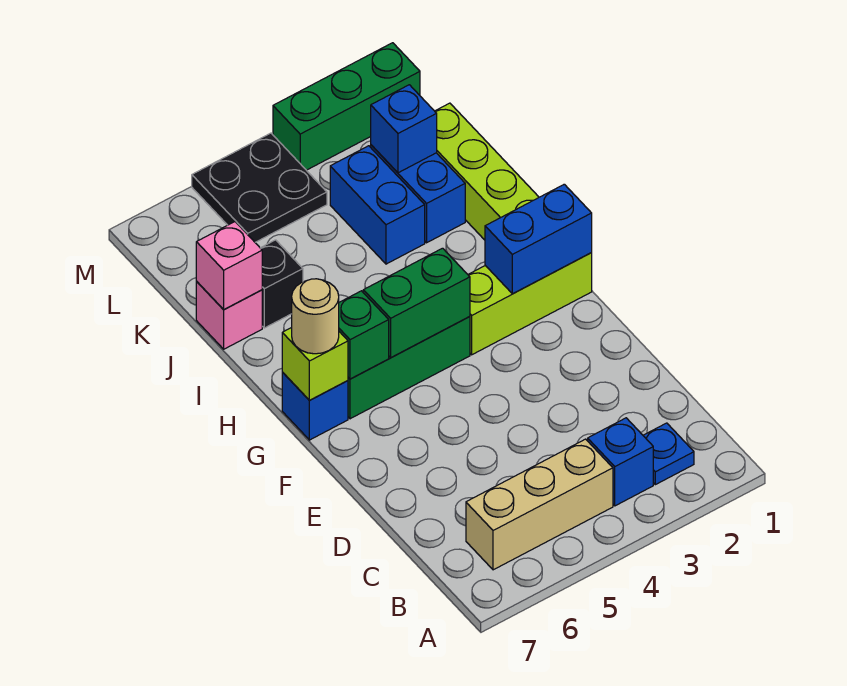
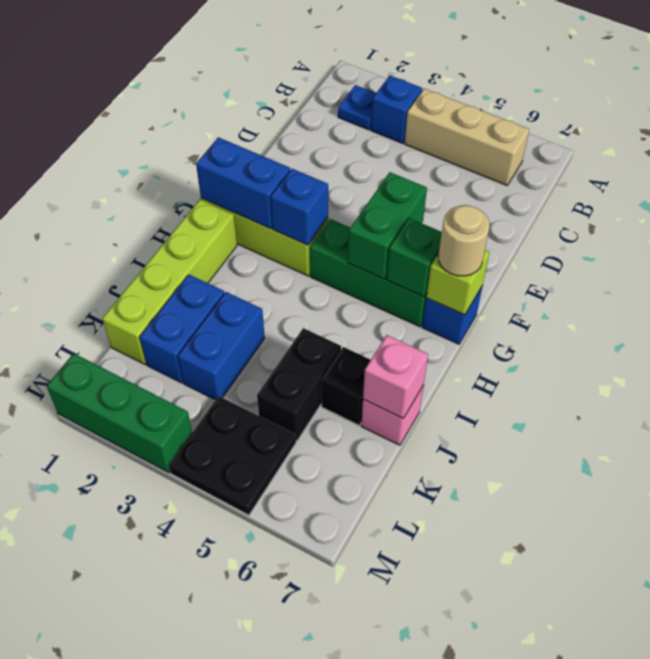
green 1x2 brick [363,248,470,358] -> green 1x2 brick turned to [348,172,427,279]
none -> black 1x2 brick [257,328,341,441]
blue 1x1 brick [371,85,437,173] -> blue 1x1 brick moved to [271,169,328,245]

